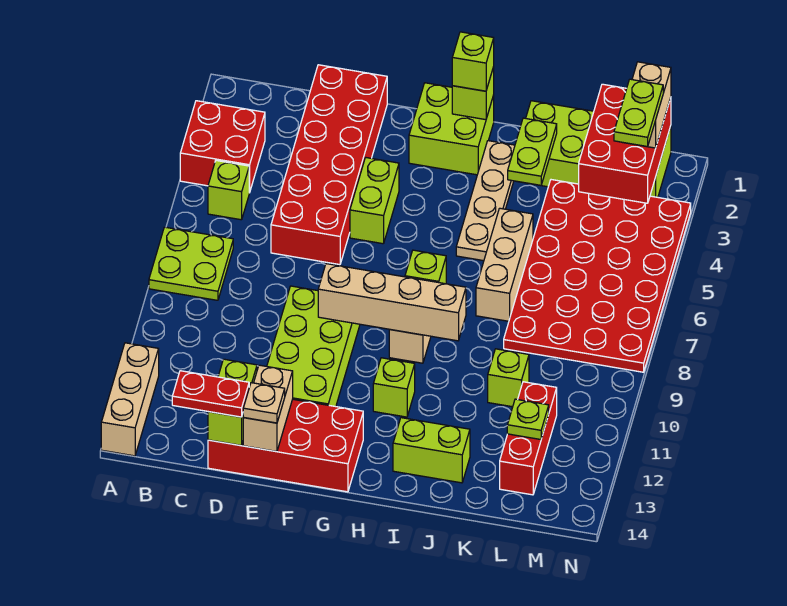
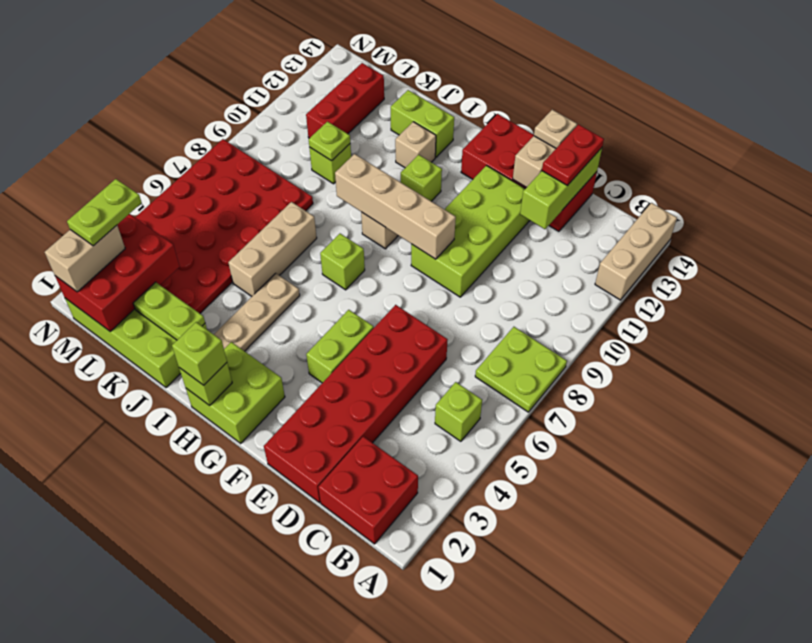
red 2x2 brick [180,101,265,193] -> red 2x2 brick moved to [318,436,418,544]
red 1x2 plate [172,371,249,417] -> red 1x2 plate turned to [542,125,604,186]
lime 1x2 brick [208,359,257,445] -> lime 1x3 brick [520,148,602,229]
none -> tan 1x1 brick [395,122,436,168]
lime 1x2 plate [508,118,557,185] -> lime 1x2 plate turned to [133,282,205,340]
lime 1x1 plate [507,399,549,440] -> lime 1x1 plate moved to [309,122,350,161]

